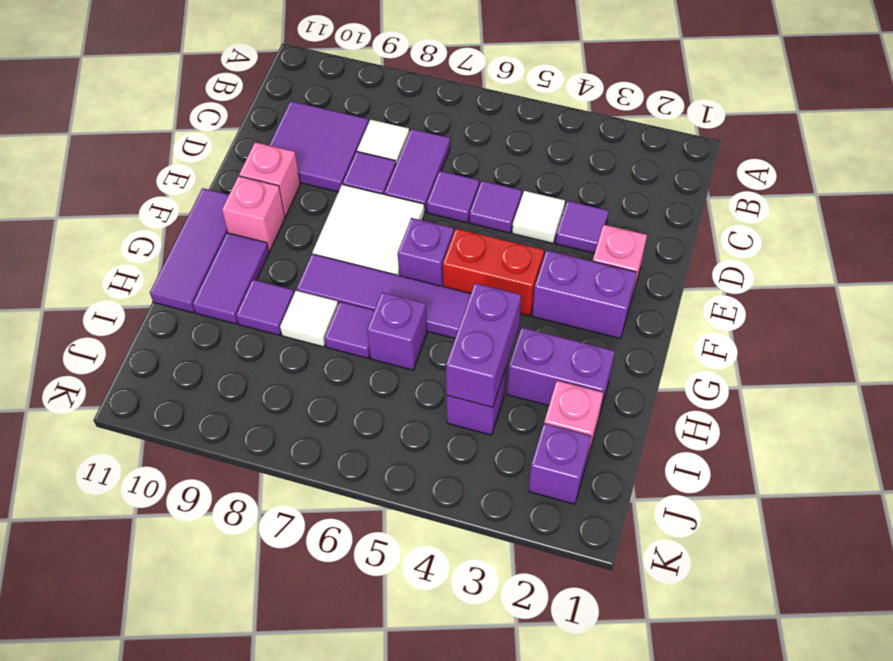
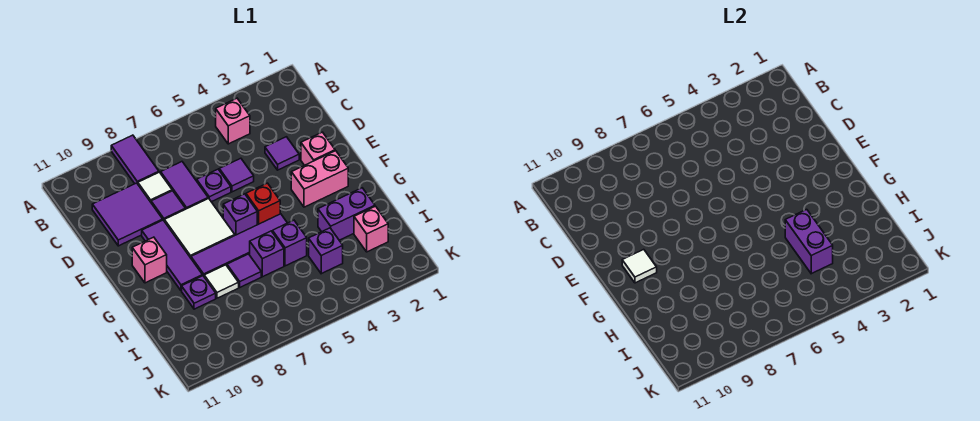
white 1x1 tile [512,191,565,243] -> white 1x1 tile moved to [622,249,657,283]
purple 1x1 tile [427,171,479,223] -> purple 1x1 plate [197,169,231,202]
pink 1x1 brick [239,142,300,216] -> pink 1x1 brick moved to [216,98,250,144]
purple 1x2 brick [532,251,637,339] -> pink 1x2 brick [291,151,348,207]
red 1x2 brick [443,229,544,316] -> red 1x1 brick [246,183,280,225]
purple 1x3 tile [150,188,229,313] -> purple 1x3 tile moved to [142,220,203,291]
purple 1x2 tile [193,233,269,324] -> purple 1x2 tile moved to [111,135,159,184]
purple 1x1 tile [236,280,294,335] -> purple 1x1 plate [182,276,216,309]
purple 1x1 brick [529,423,591,504] -> purple 1x1 brick moved to [273,220,307,266]

